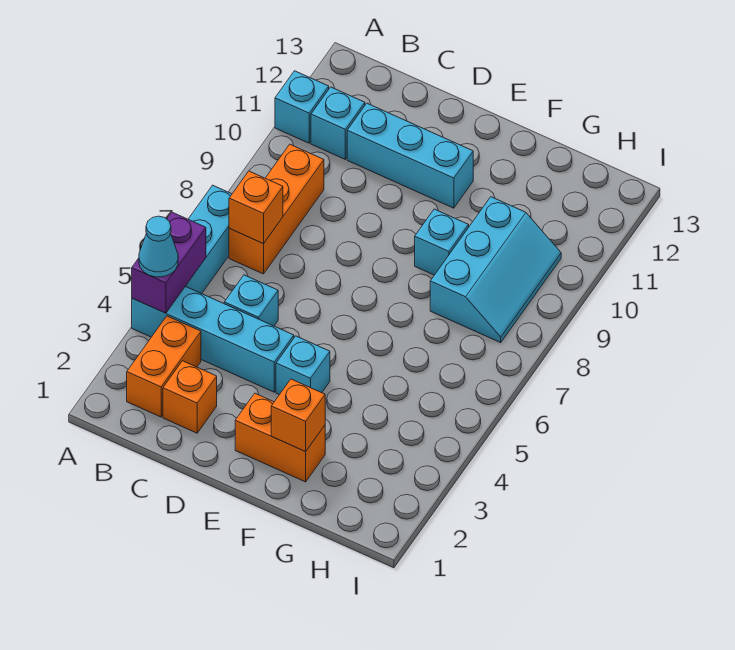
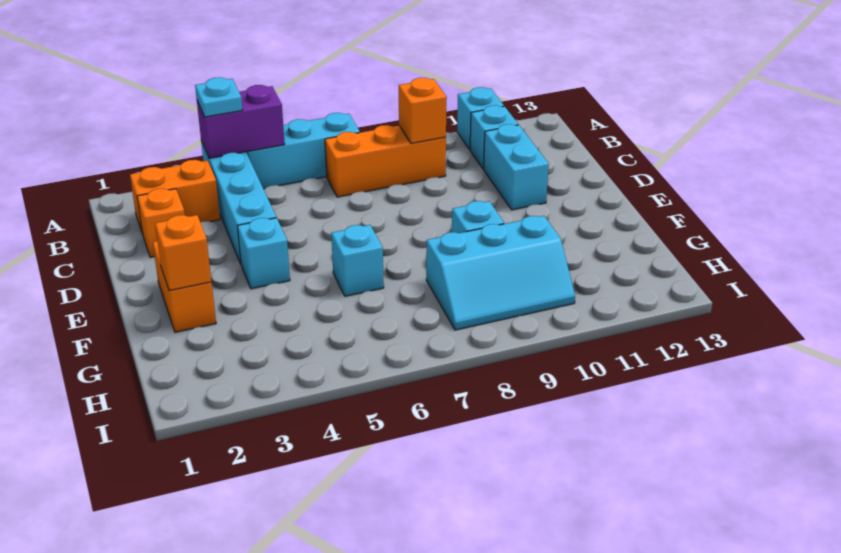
cyan 1x1 cone [139,216,178,277] -> cyan 1x1 plate [195,77,242,117]
orange 1x1 brick [229,171,283,244] -> orange 1x1 brick moved to [399,78,447,143]
cyan 1x1 brick [224,275,278,326] -> cyan 1x1 brick moved to [331,225,384,296]
cyan 1x3 brick [347,103,473,208] -> cyan 1x2 brick [484,124,549,210]

